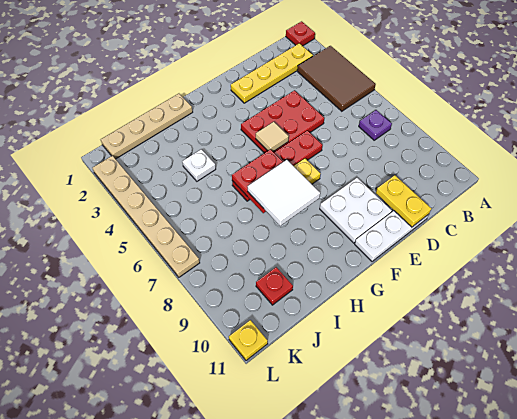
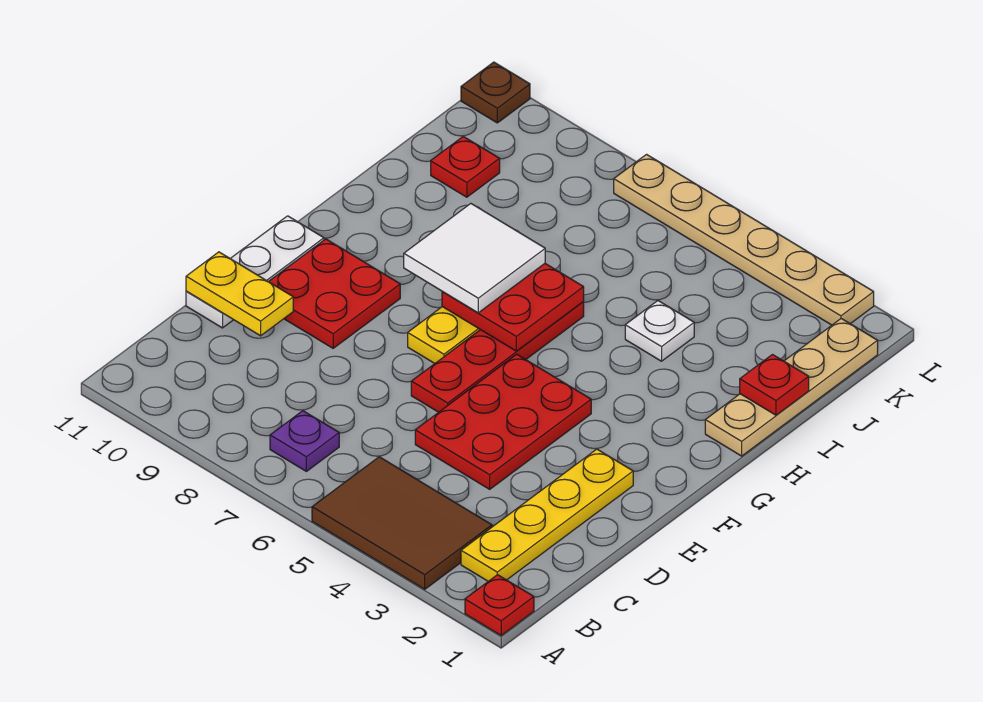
white 2x2 plate [320,178,392,243] -> red 2x2 plate [269,239,400,348]
tan 1x1 tile [256,122,289,152] -> none
none -> red 1x1 plate [740,355,809,415]
yellow 1x1 plate [229,320,268,361] -> brown 1x1 plate [461,62,530,123]

